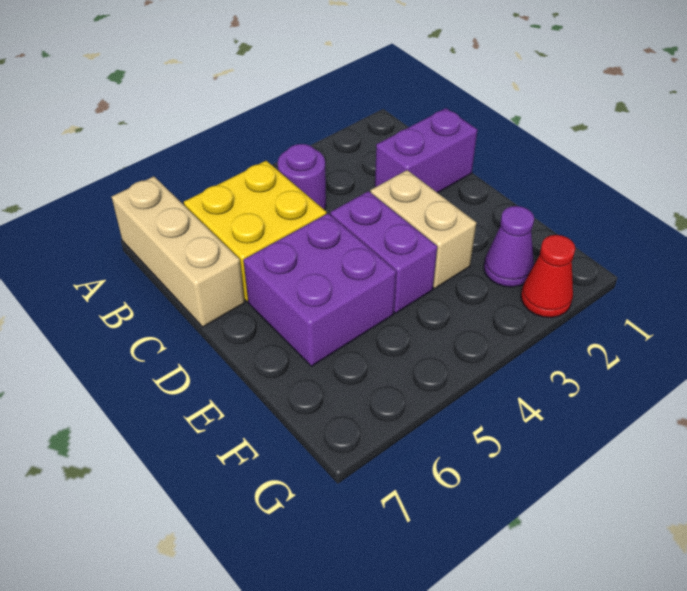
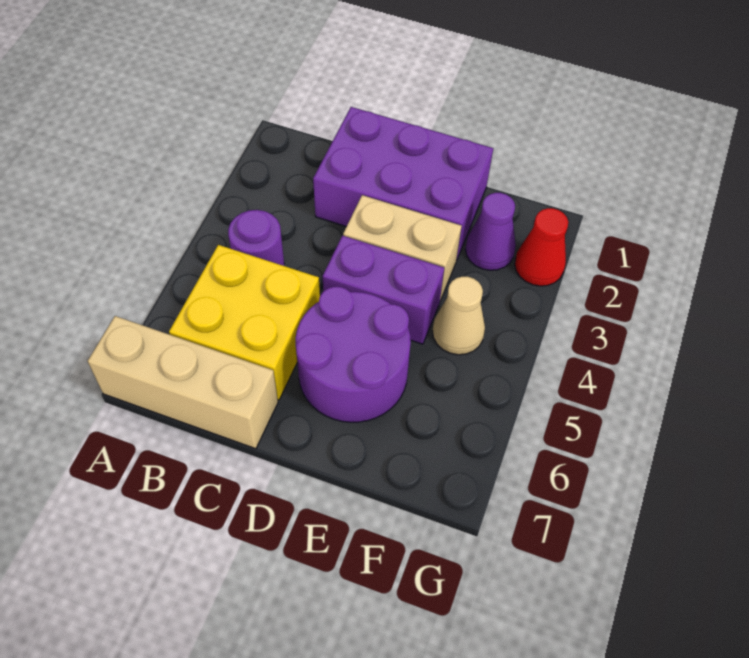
purple 1x2 brick [375,108,477,193] -> purple 2x3 brick [313,107,493,261]
purple 2x2 brick [244,213,396,366] -> purple 2x2 round brick [296,287,411,422]
none -> tan 1x1 cone [432,277,485,355]

